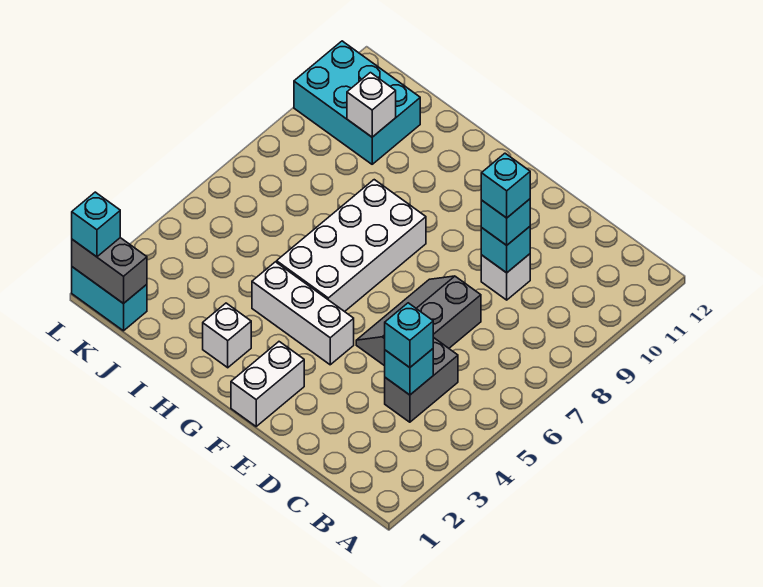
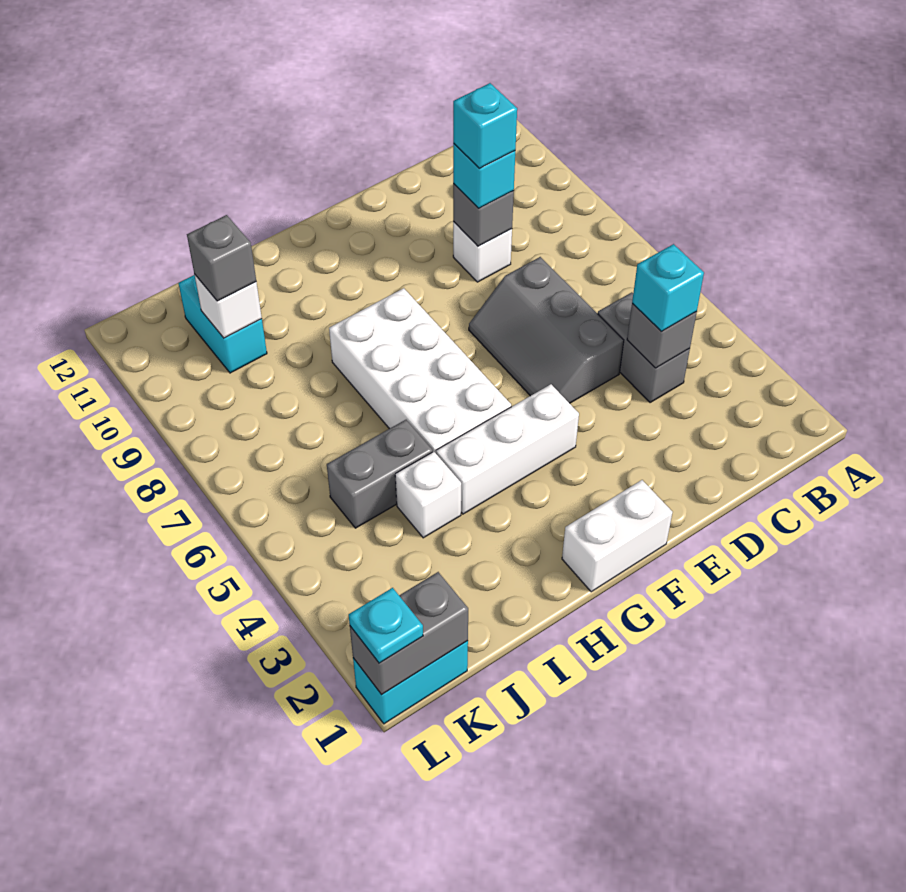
cyan 1x1 brick [385,349,433,395] -> grey 1x1 brick [627,304,697,368]
cyan 1x1 brick [481,227,530,273] -> grey 1x1 brick [453,184,514,246]
white 1x2 brick [231,342,304,426] -> white 1x2 brick turned to [562,480,673,592]
white 1x1 brick [203,303,251,368] -> white 1x1 brick moved to [395,452,461,538]
none -> grey 1x2 brick [327,420,433,528]
cyan 2x3 brick [294,41,420,164] -> cyan 1x2 brick [179,275,267,373]
none -> grey 1x1 brick [187,215,256,301]
cyan 1x1 brick [72,192,120,257] -> cyan 1x1 plate [349,588,423,663]

